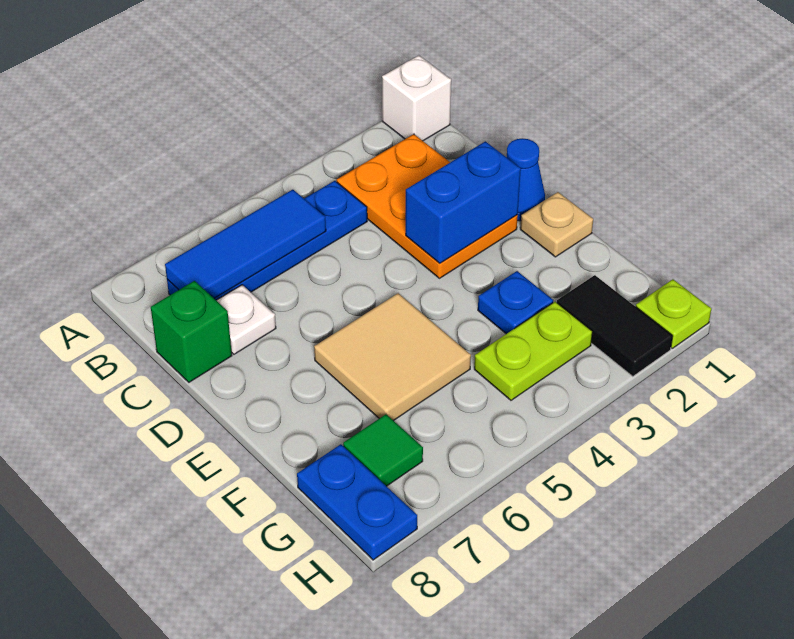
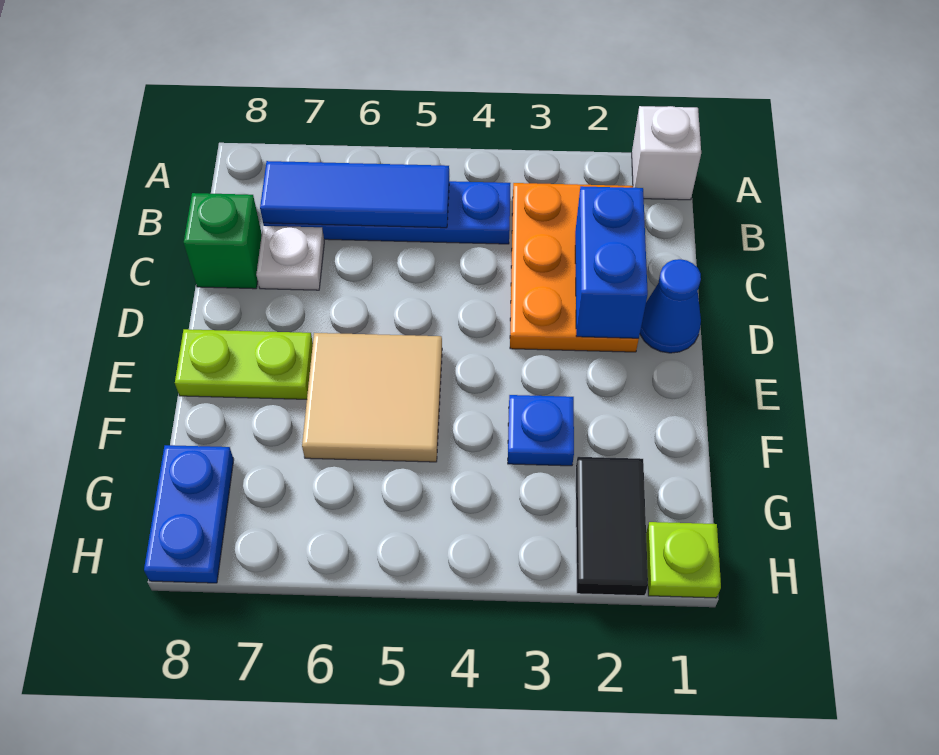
blue 1x2 brick [406,141,521,263] -> blue 1x2 brick turned to [575,186,648,339]
tan 1x1 plate [520,192,593,257] -> none
lime 1x2 plate [474,302,592,400] -> lime 1x2 plate moved to [175,329,313,399]
green 1x1 tile [343,414,423,486] -> none

